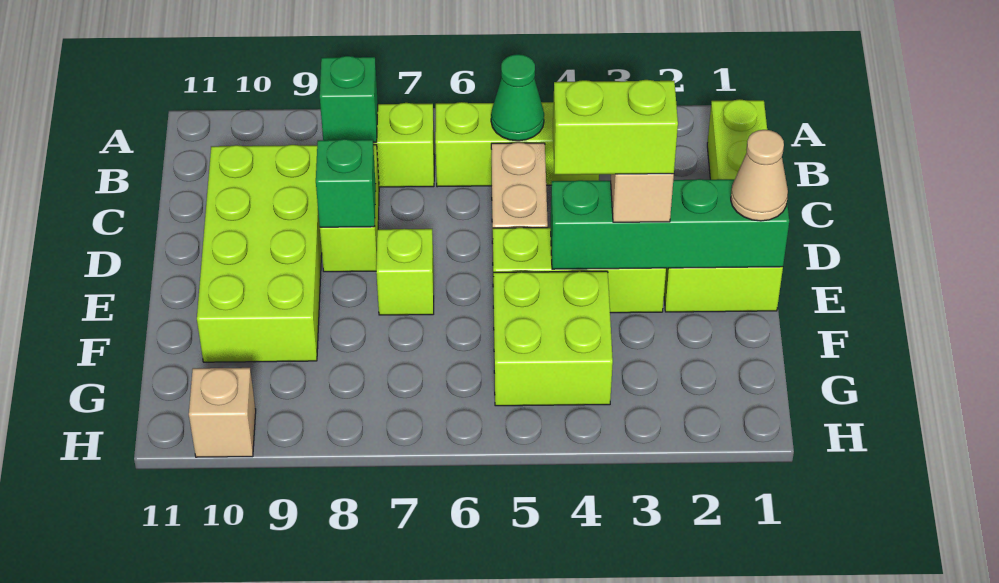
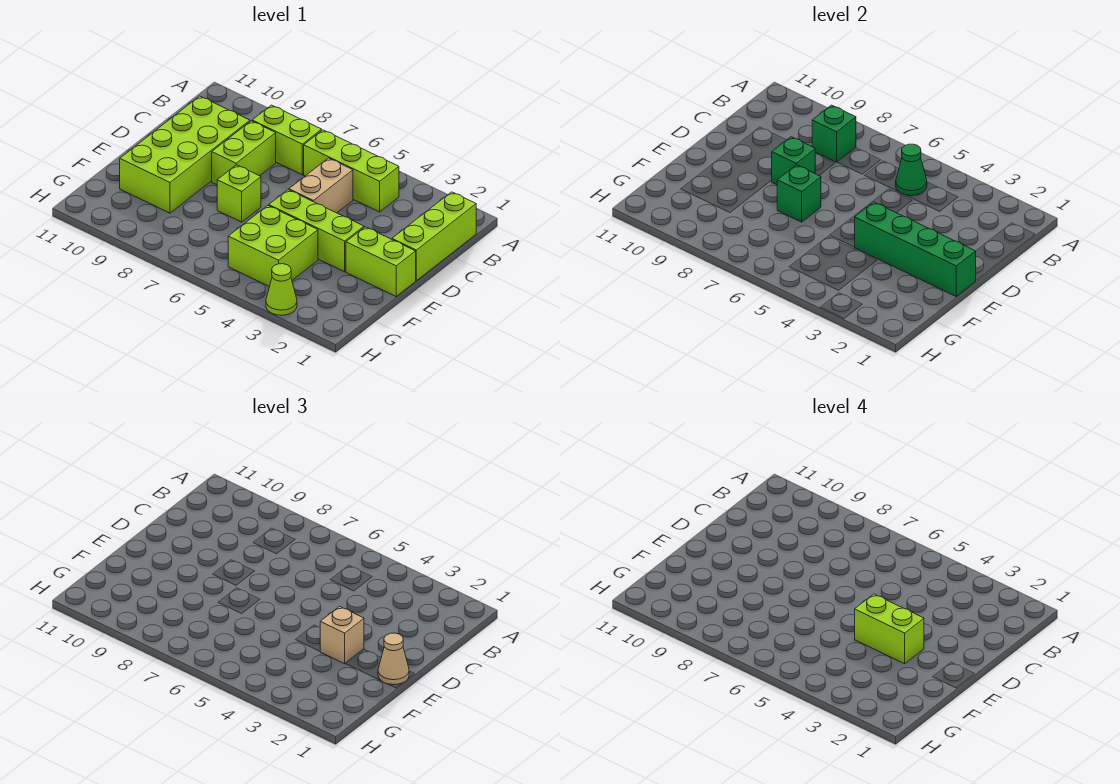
none -> green 1x1 brick [777,165,821,222]
none -> lime 1x1 cone [266,264,297,315]
tan 1x1 brick [189,368,256,457] -> none

